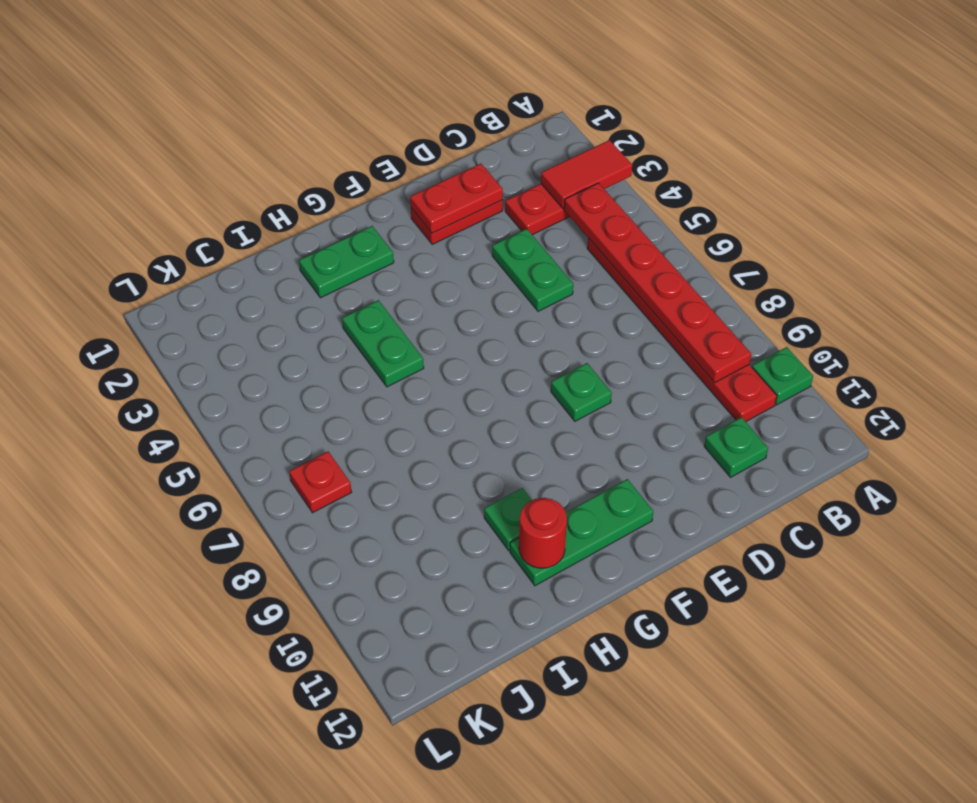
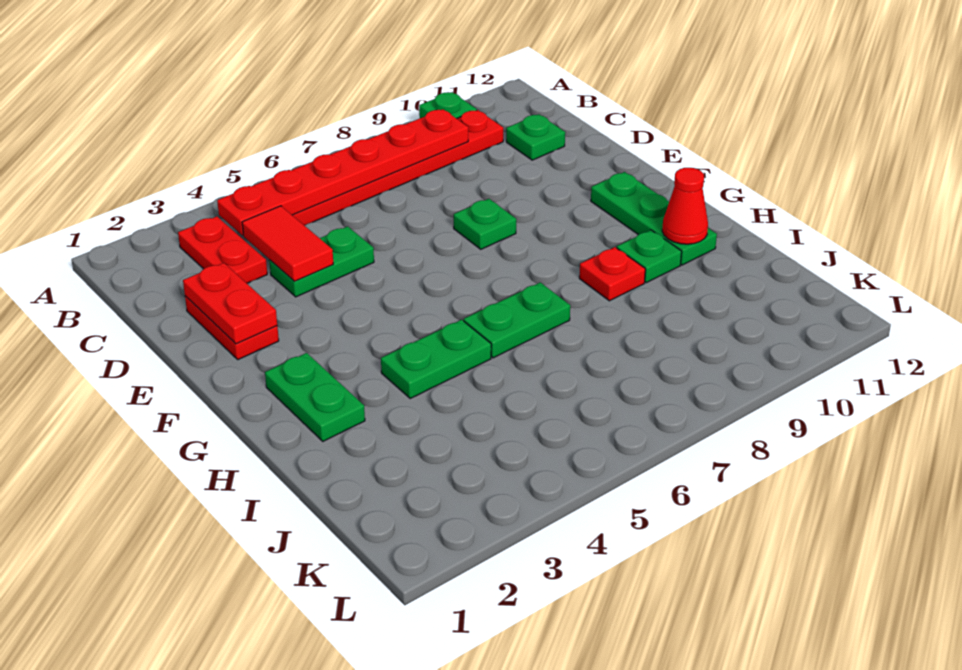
red 1x2 tile [541,140,632,209] -> red 1x2 tile moved to [242,206,333,281]
none -> green 1x2 plate [464,282,570,358]
red 1x1 round brick [519,498,567,568] -> red 1x1 cone [662,168,708,244]
red 1x1 plate [289,452,352,513] -> red 1x1 plate moved to [579,247,645,301]

